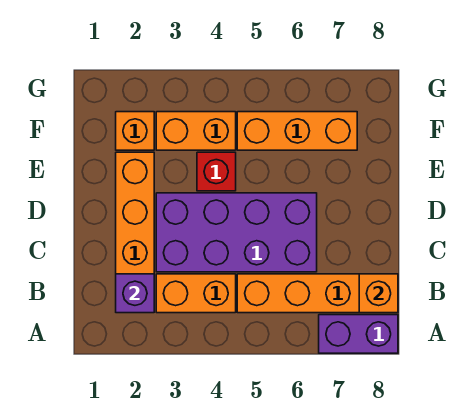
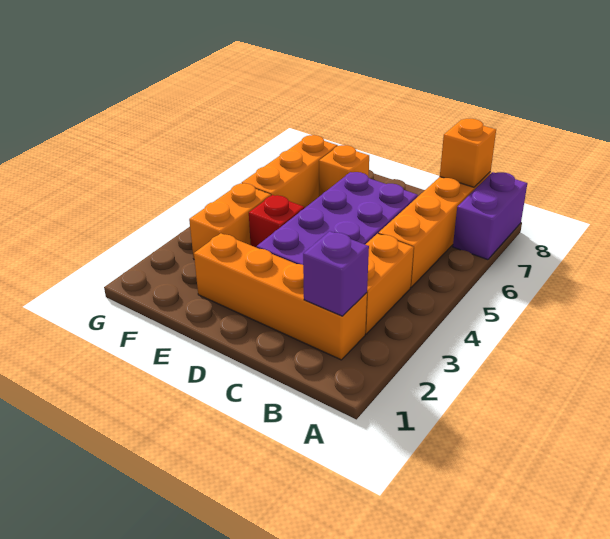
orange 1x1 brick [116,112,154,150] -> orange 1x1 brick moved to [319,145,369,196]

